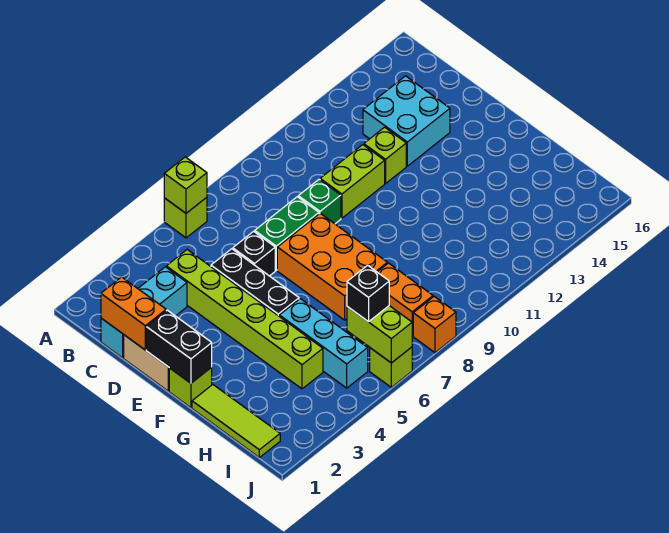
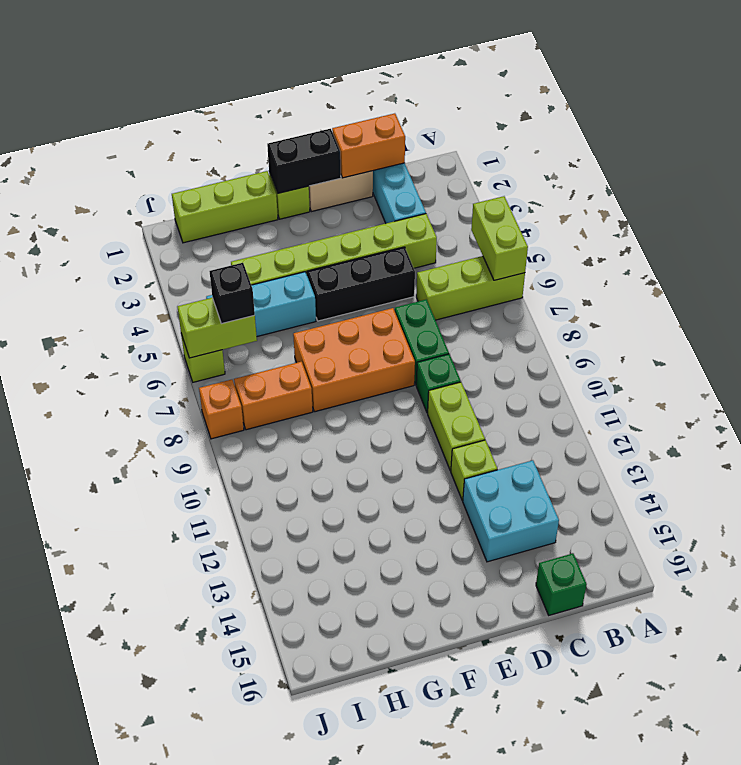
lime 1x1 brick [164,197,207,238] -> lime 1x3 brick [416,256,525,320]
lime 1x1 brick [164,157,207,213] -> lime 1x2 brick [471,196,528,280]
none -> green 1x1 brick [536,553,587,615]
black 1x1 brick [233,231,275,276] -> none
lime 1x3 tile [192,385,280,457] -> lime 1x3 brick [172,171,278,243]

